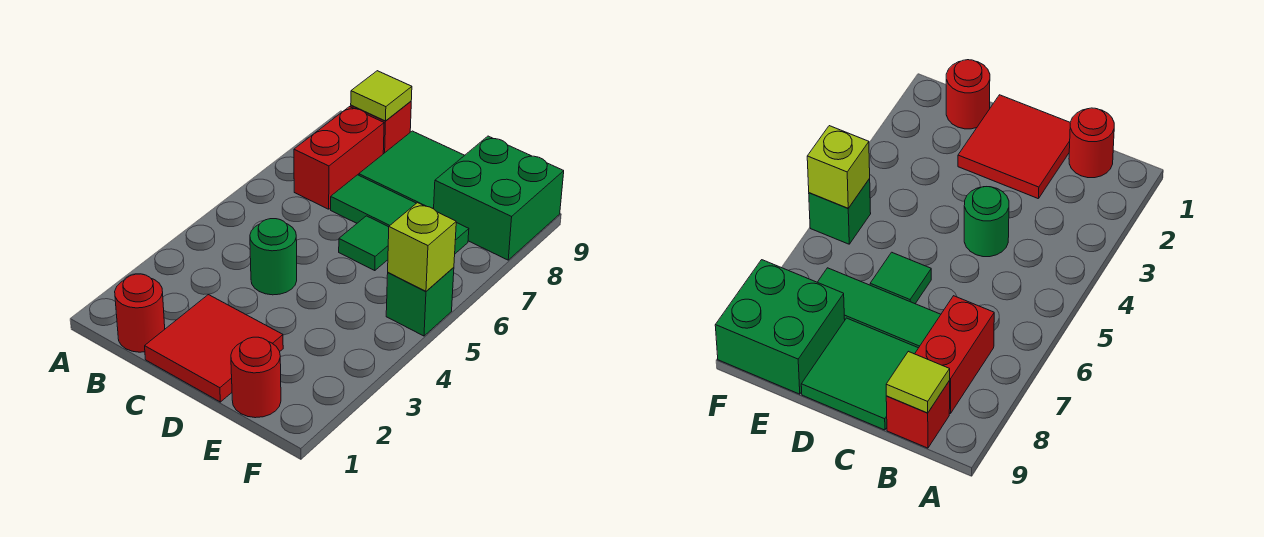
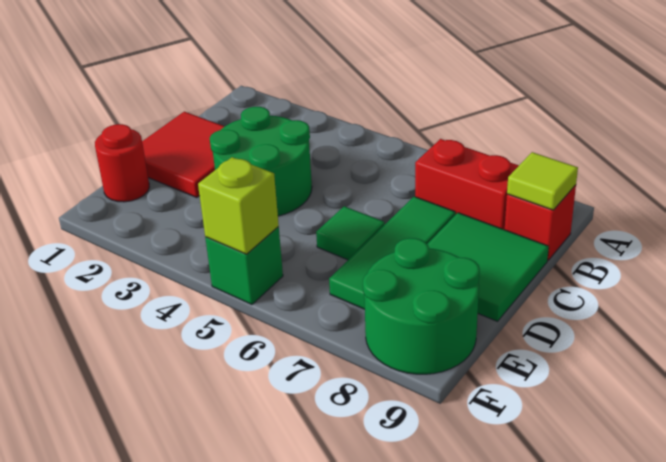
red 1x1 round brick [115,274,165,352] -> none
green 1x1 round brick [250,219,297,295] -> green 2x2 round brick [210,107,312,216]
green 2x2 brick [434,136,564,260] -> green 2x2 round brick [363,238,480,374]

